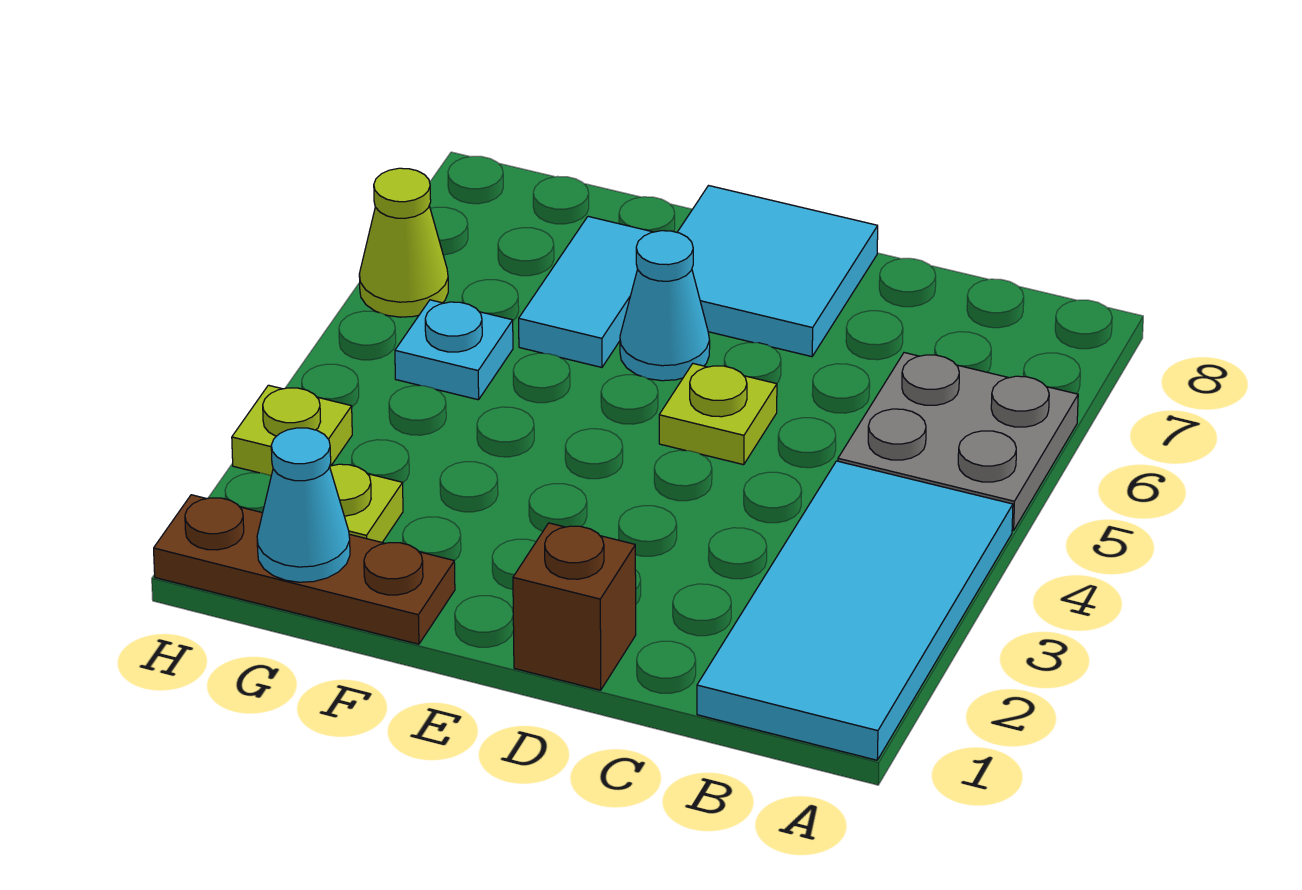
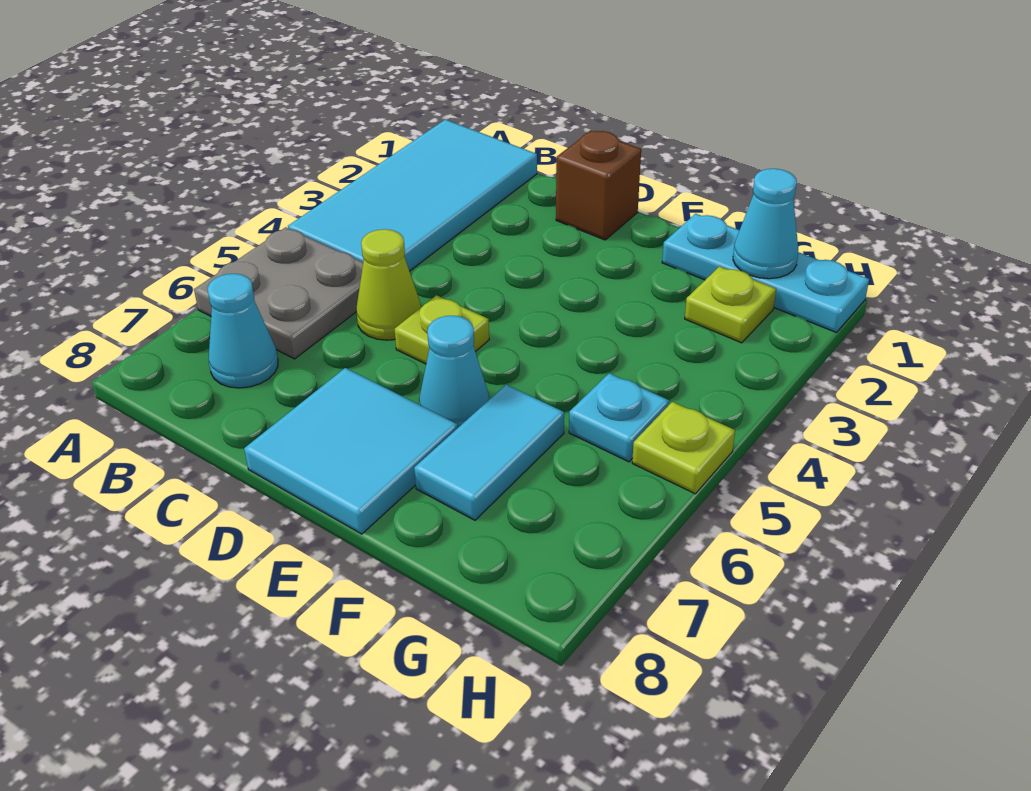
none -> cyan 1x1 cone [207,274,278,388]
brown 1x3 plate [154,495,455,644] -> cyan 1x3 plate [662,214,869,333]
lime 1x1 plate [232,385,352,476] -> lime 1x1 plate moved to [632,402,735,494]
lime 1x1 cone [359,168,448,317] -> lime 1x1 cone moved to [356,229,421,340]

